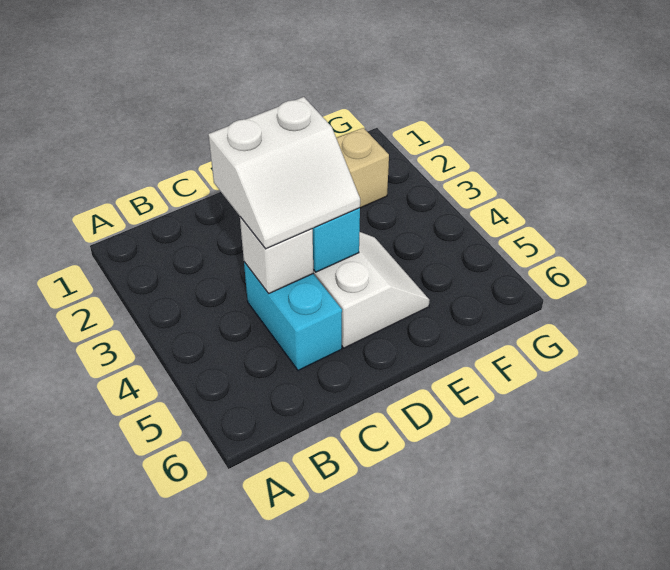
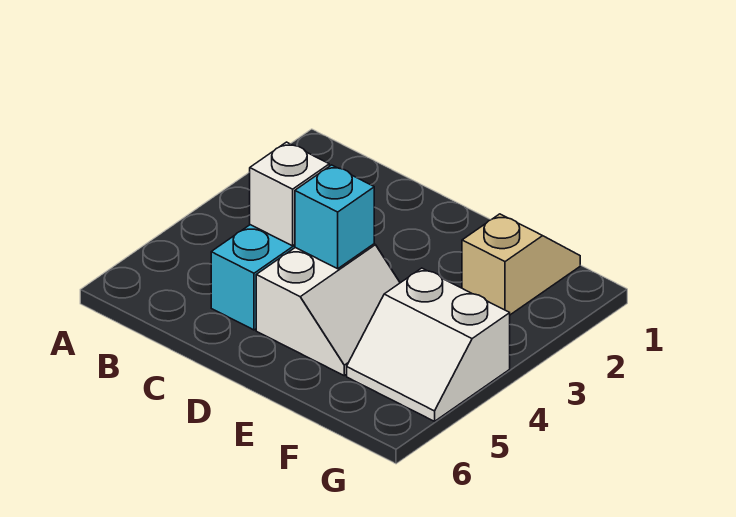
white 2x2 slope [208,97,360,249] -> white 2x2 slope moved to [347,268,510,421]

